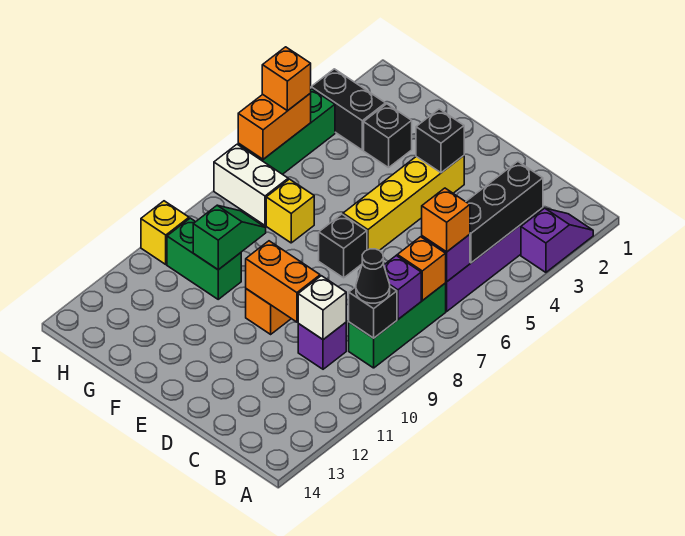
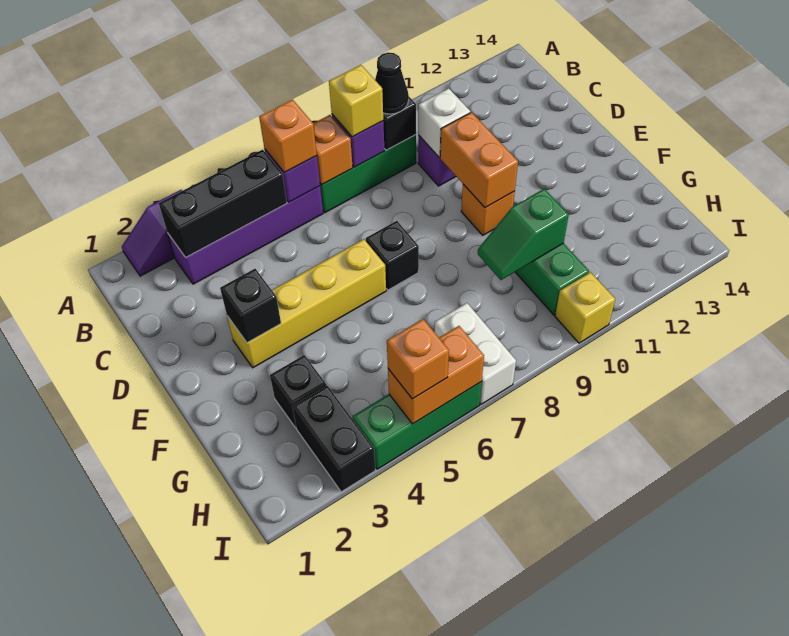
yellow 1x1 brick [266,179,314,243] -> yellow 1x1 brick moved to [329,65,383,137]

